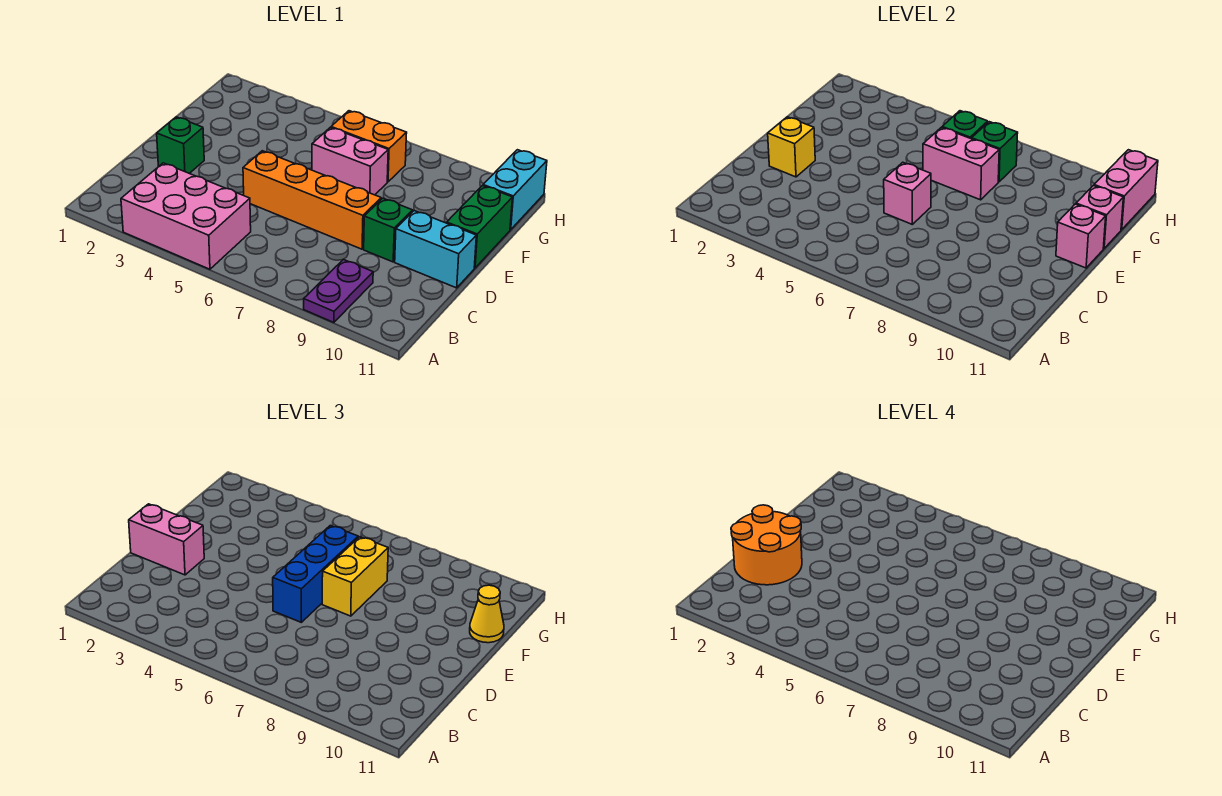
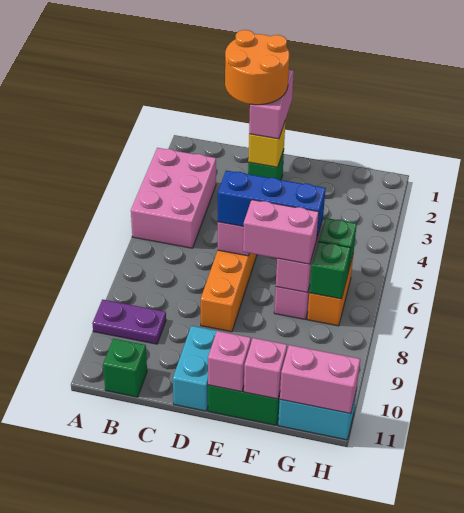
green 1x1 brick [364,198,413,262] -> green 1x1 brick moved to [103,339,147,397]
yellow 1x2 brick [322,537,388,616] -> pink 1x2 brick [243,200,319,264]
yellow 1x1 cone [470,585,504,643] -> none

